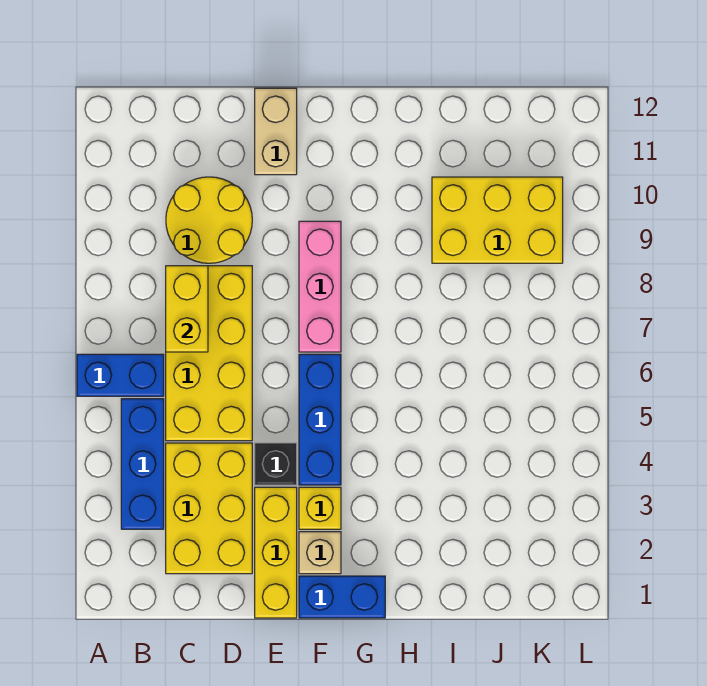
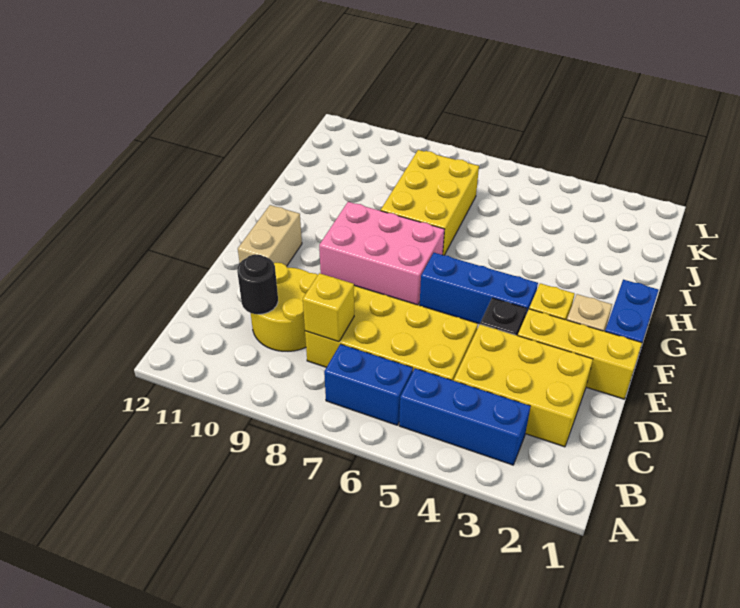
blue 1x2 brick [77,354,164,396] -> blue 1x2 brick turned to [324,344,413,425]
yellow 1x2 brick [166,266,208,352] -> yellow 1x1 brick [303,273,354,342]
none -> black 1x1 round brick [237,254,278,314]
tan 1x2 brick [255,88,297,175] -> tan 1x2 brick turned to [238,205,302,266]
pink 1x3 brick [299,221,341,352] -> pink 2x3 brick [319,202,444,305]
yellow 2x3 brick [432,177,563,263] -> yellow 2x3 brick moved to [381,150,479,255]

